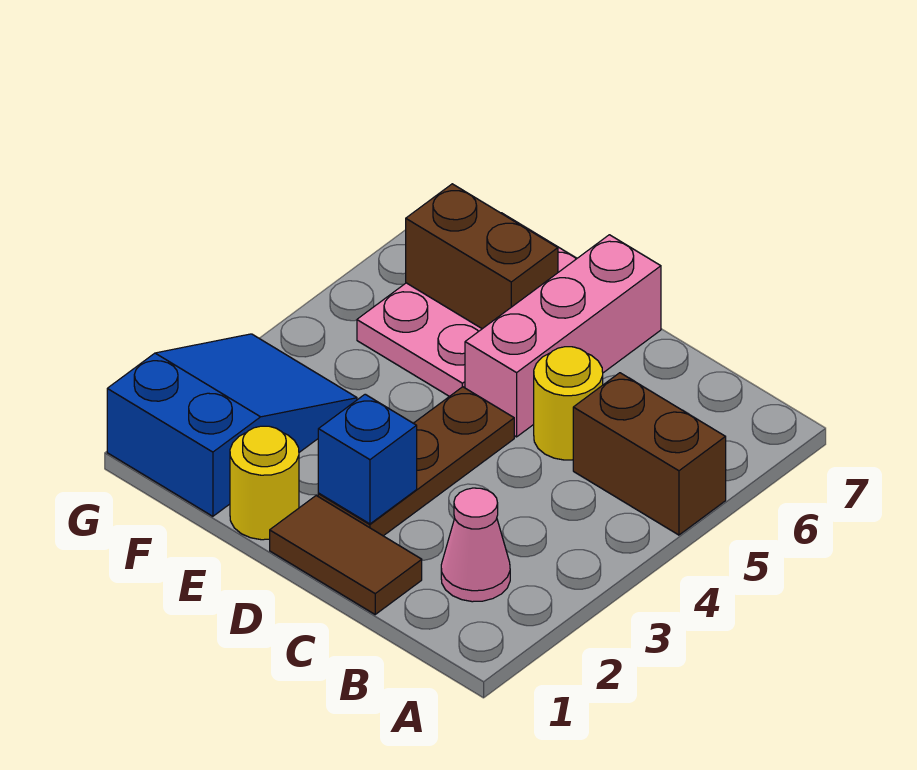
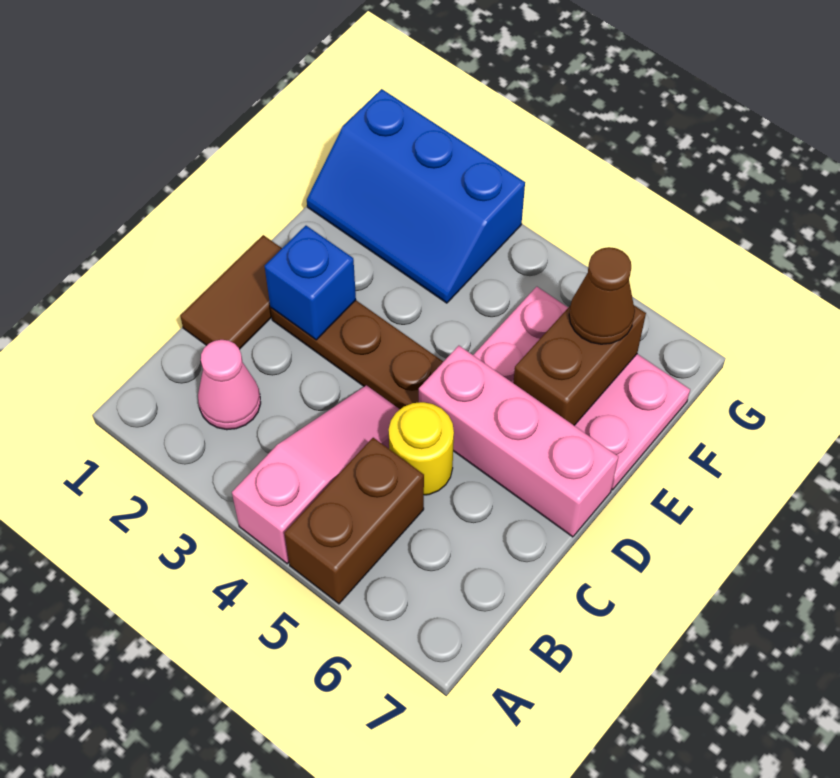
none -> pink 1x3 slope [232,385,400,564]
yellow 1x1 round brick [230,426,299,540] -> none
blue 2x3 slope [107,334,357,516] -> blue 2x3 slope turned to [307,89,525,303]
none -> brown 1x1 cone [569,247,635,344]

